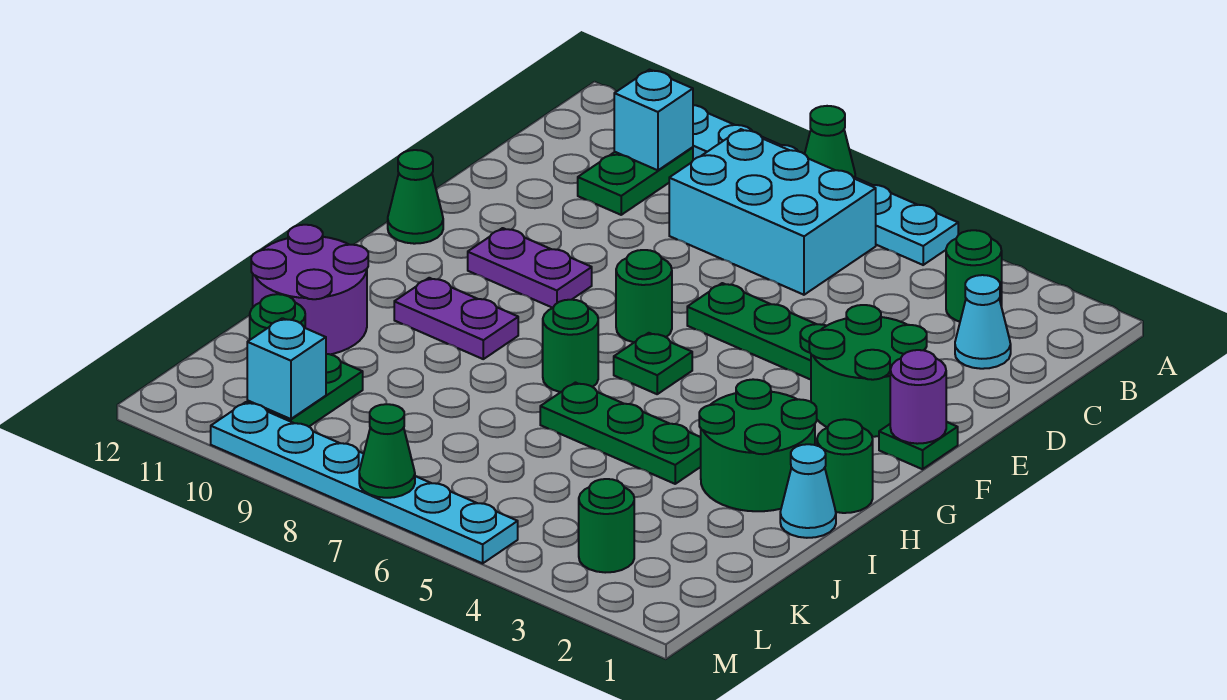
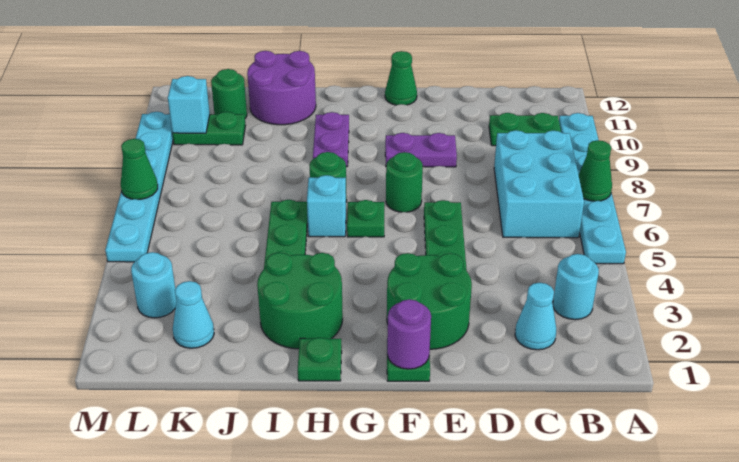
green 1x1 round brick [946,230,1002,322] -> cyan 1x1 round brick [553,254,599,320]
cyan 1x1 brick [614,70,693,170] -> cyan 1x1 brick moved to [307,175,346,237]
purple 1x2 plate [468,228,592,308] -> purple 1x2 plate turned to [385,133,457,167]
green 1x1 round brick [817,419,873,513] -> green 1x1 plate [298,338,342,381]
cyan 1x1 cone [780,444,836,538] -> cyan 1x1 cone moved to [173,281,214,348]
green 1x1 round brick [579,479,634,573] -> cyan 1x1 round brick [131,252,176,318]

